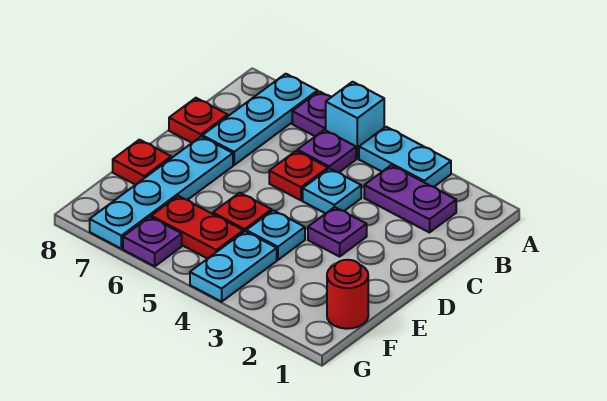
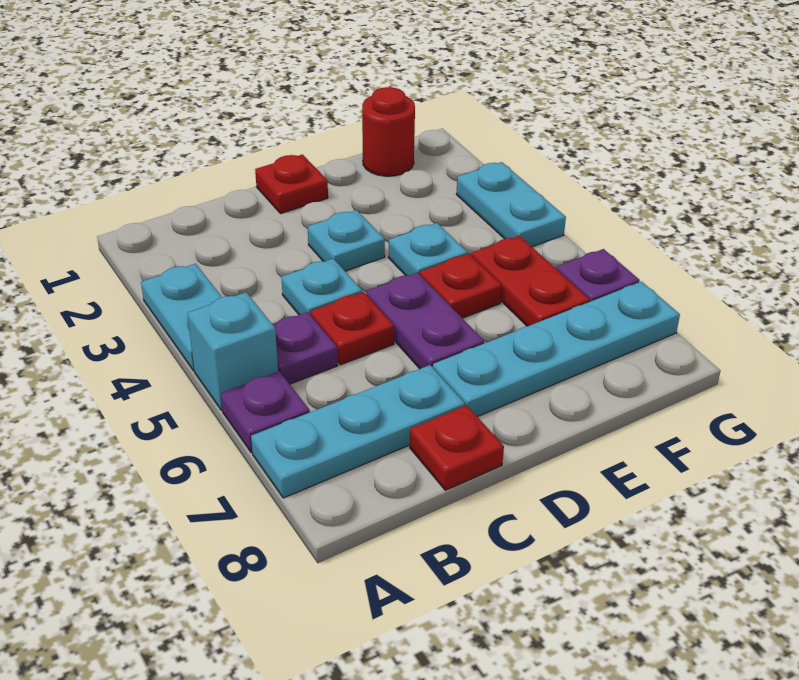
purple 1x2 plate [364,165,456,233] -> purple 1x2 plate moved to [366,273,484,369]
purple 1x1 plate [308,207,367,257] -> cyan 1x1 plate [308,210,385,271]
red 1x1 plate [113,140,171,185] -> red 1x1 plate moved to [255,155,328,214]
cyan 1x2 plate [190,231,277,302] -> cyan 1x2 plate turned to [456,162,566,247]

